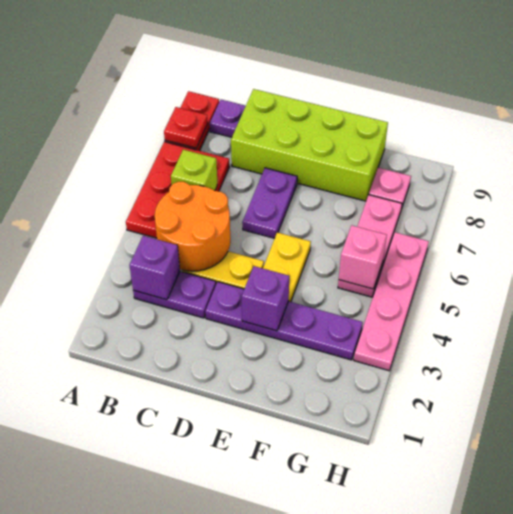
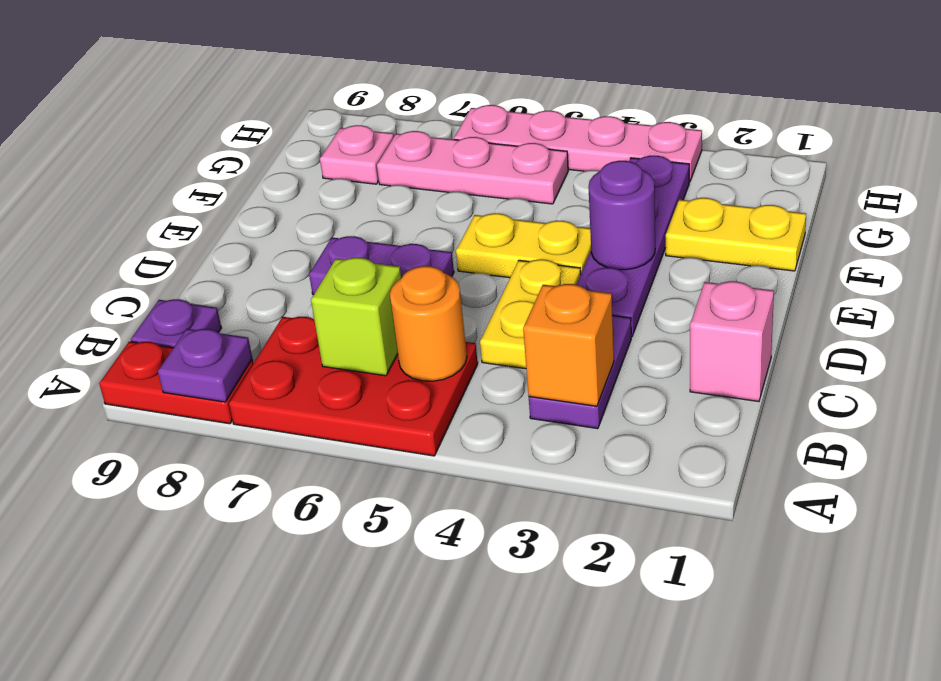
red 1x1 plate [164,107,208,148] -> purple 1x1 plate [158,329,252,402]
purple 1x1 brick [129,236,180,300] -> orange 1x1 brick [523,284,614,406]
orange 2x2 round brick [155,182,230,271] -> orange 1x1 round brick [390,266,467,381]
lime 2x4 brick [231,89,388,201] -> none
purple 1x1 brick [242,266,289,331] -> purple 1x1 round brick [589,161,655,270]
none -> yellow 1x2 plate [666,198,806,271]
pink 1x1 brick [339,225,387,289] -> pink 1x1 brick moved to [690,281,774,402]

